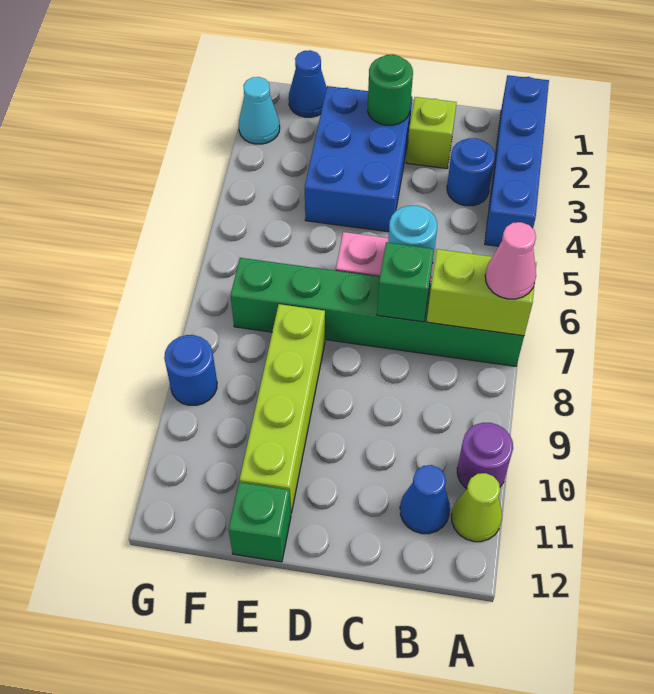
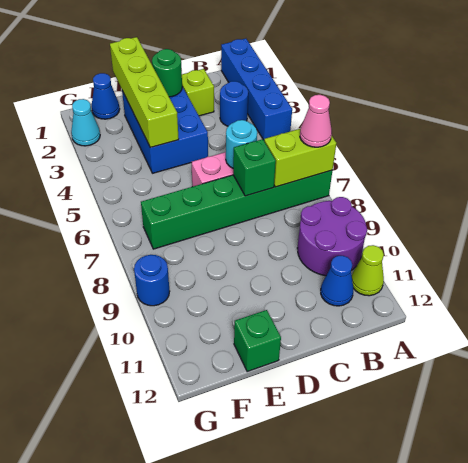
purple 1x1 round brick [457,423,513,489] -> purple 2x2 round brick [297,197,367,276]
lime 1x4 brick [239,304,325,513] -> lime 1x4 brick moved to [110,37,179,148]

